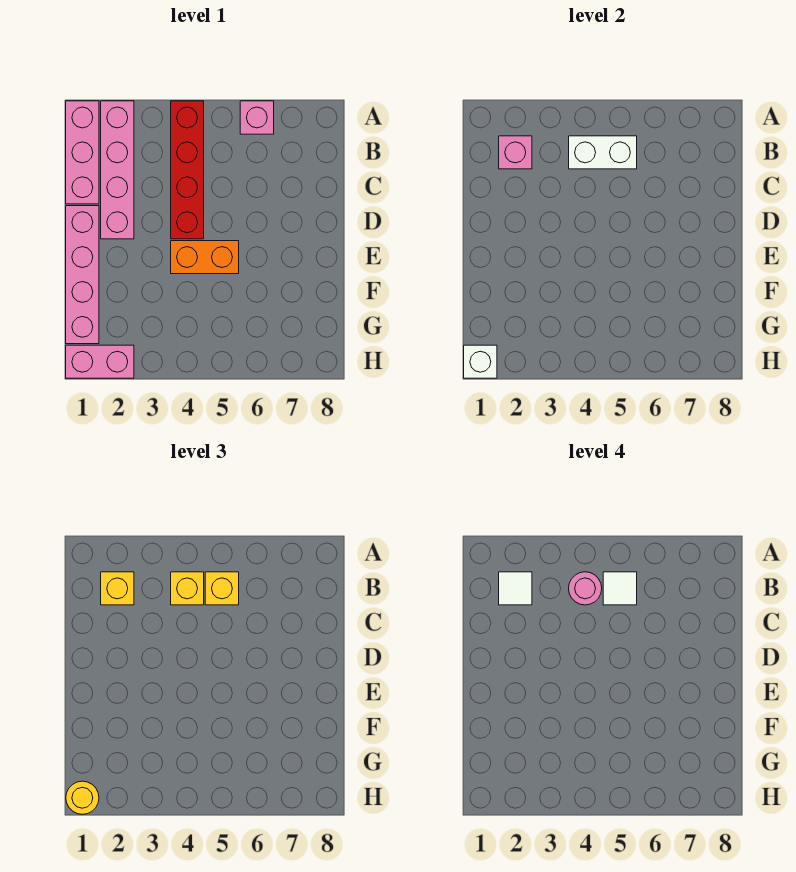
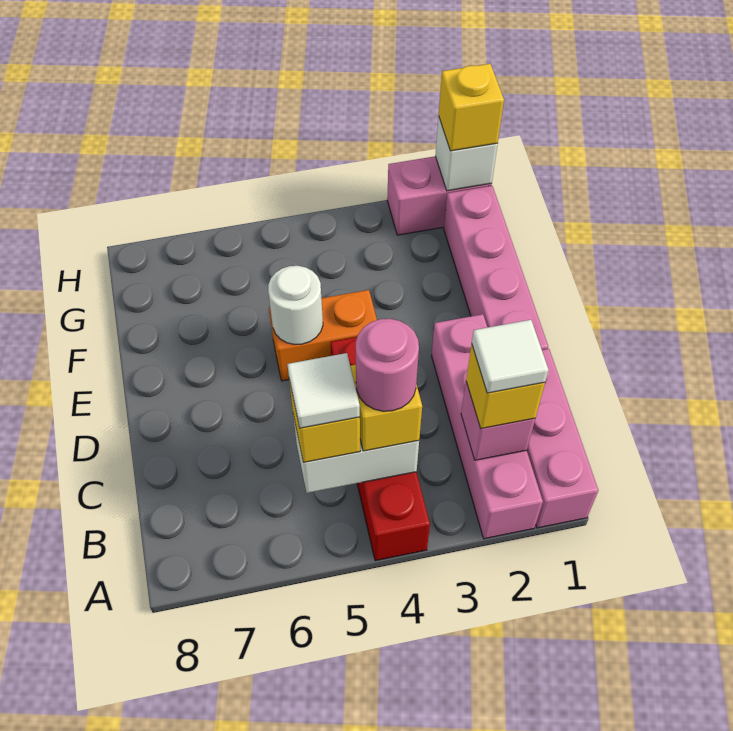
pink 1x1 brick [240,101,274,134] -> none
none -> white 1x1 round brick [268,266,323,344]
yellow 1x1 round brick [66,781,99,814] -> yellow 1x1 brick [439,64,504,151]

